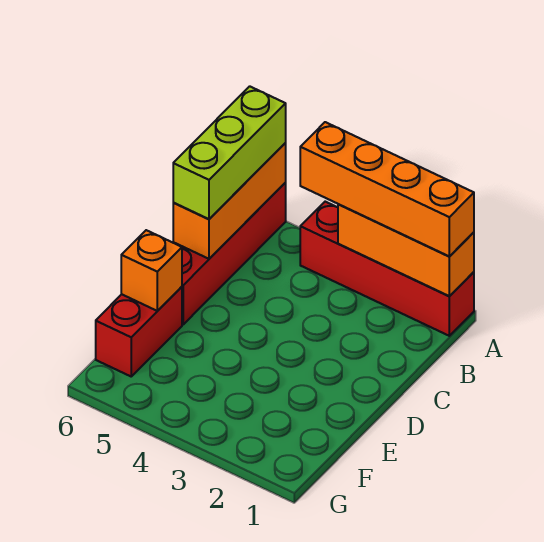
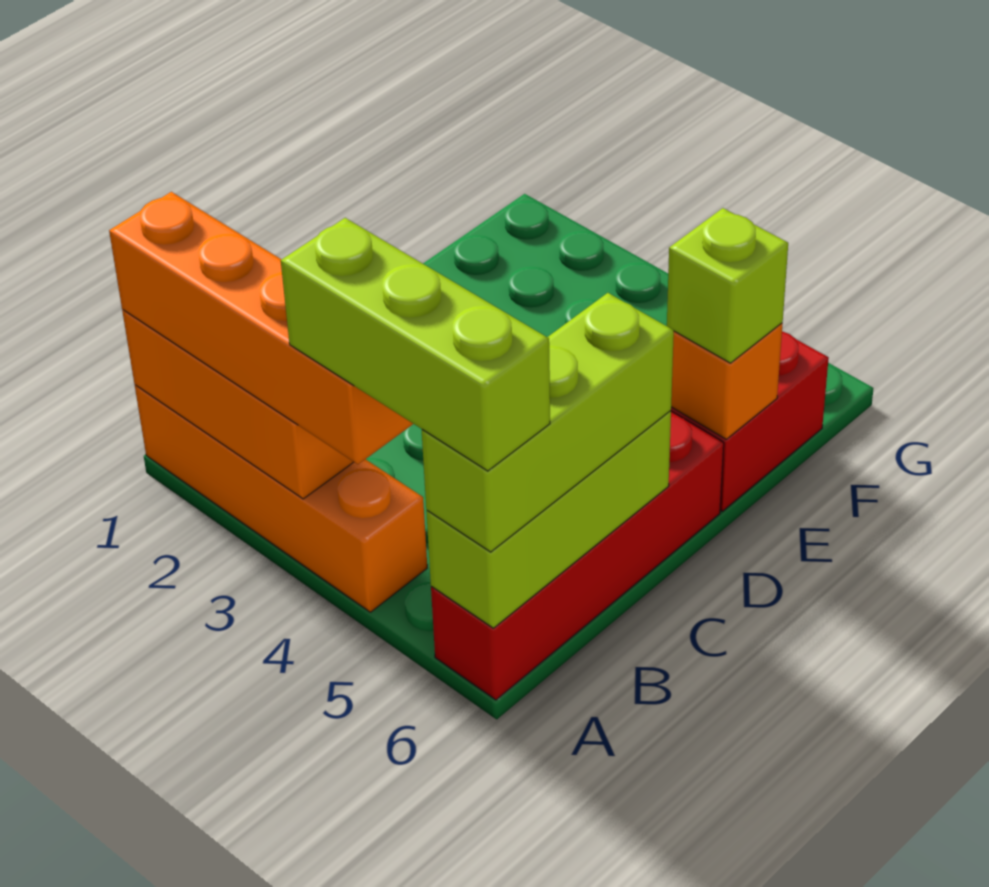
red 1x4 brick [300,202,474,336] -> orange 1x4 brick [135,385,427,612]
none -> lime 1x3 brick [281,218,550,471]
orange 1x3 brick [173,143,286,259] -> lime 1x3 brick [426,411,671,628]
none -> lime 1x1 brick [667,208,788,363]

